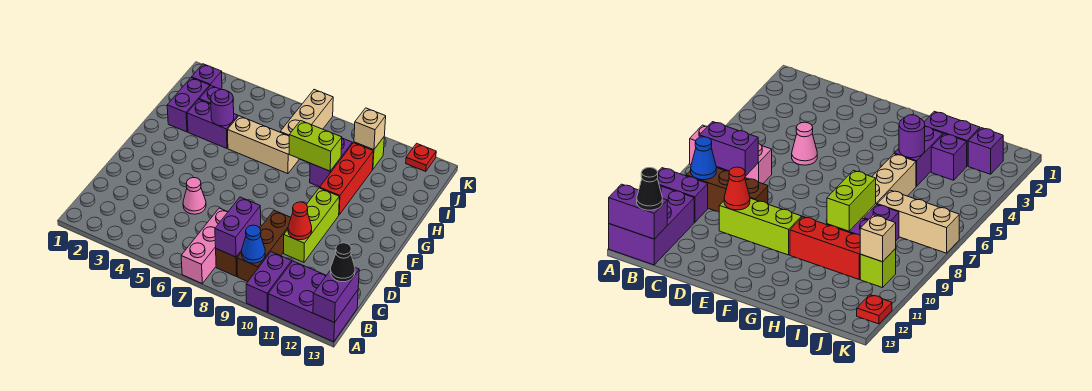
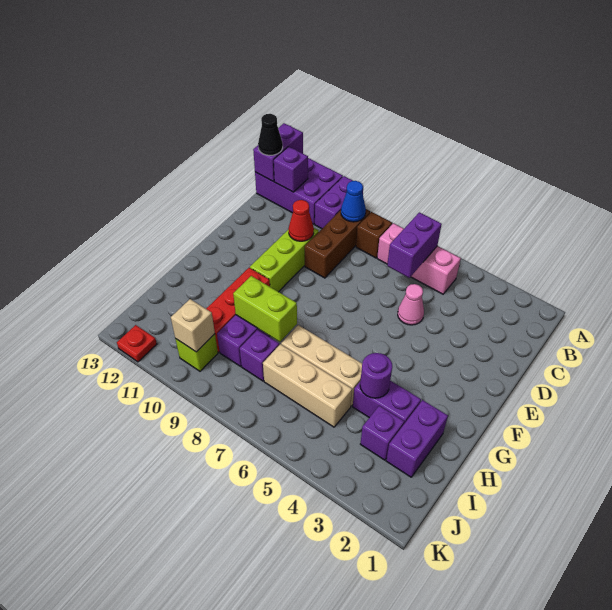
pink 1x3 brick [181,208,228,283] -> pink 1x3 brick turned to [377,223,461,294]
purple 1x2 brick [215,197,261,257] -> purple 1x2 brick moved to [387,212,442,278]
tan 1x3 brick [280,90,333,136] -> tan 1x3 brick turned to [263,344,352,427]
purple 1x1 brick [192,64,222,90] -> purple 1x1 brick moved to [274,146,308,192]

